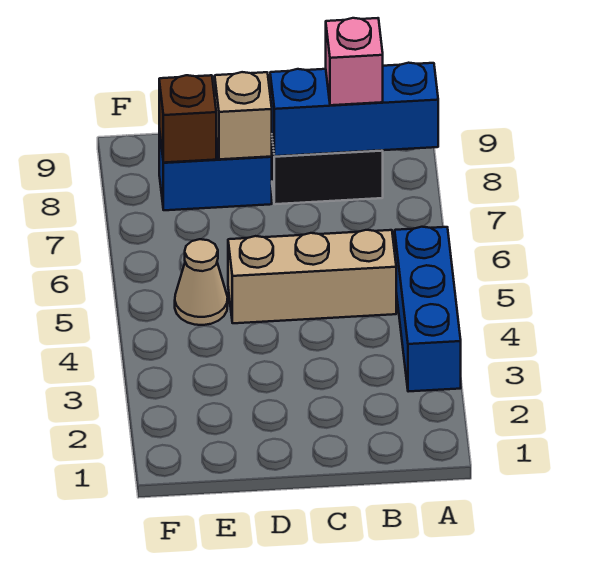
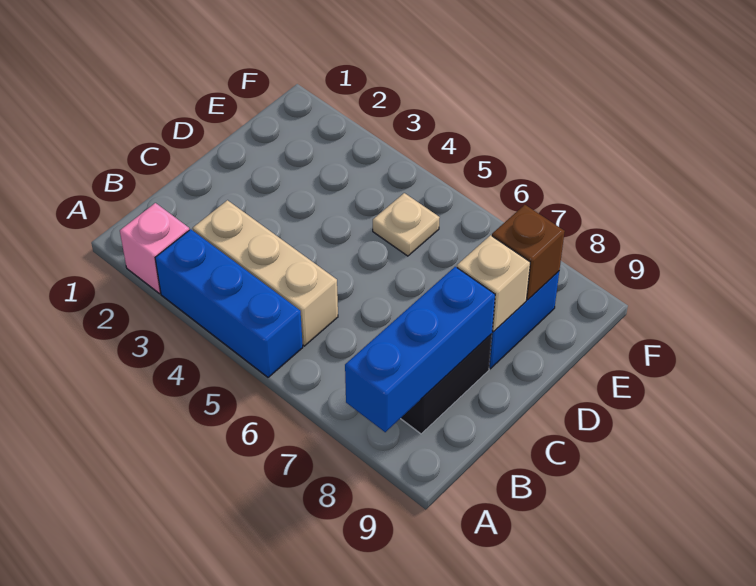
tan 1x3 brick [228,230,396,323] -> tan 1x3 brick turned to [193,200,338,346]
pink 1x1 brick [326,18,383,105] -> pink 1x1 brick moved to [120,203,189,294]
tan 1x1 cone [175,239,228,325] -> tan 1x1 plate [373,193,440,256]

